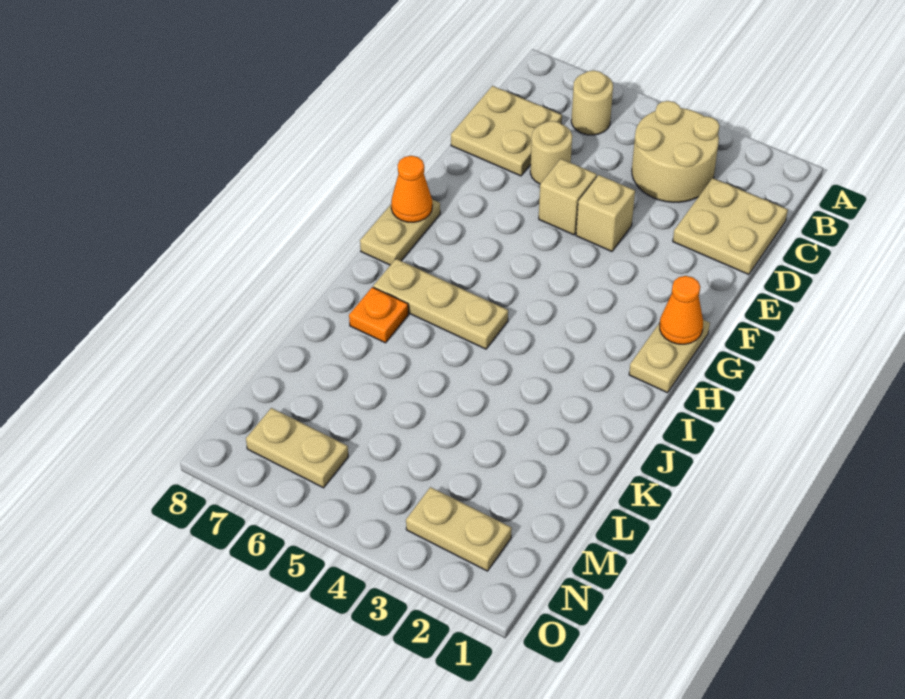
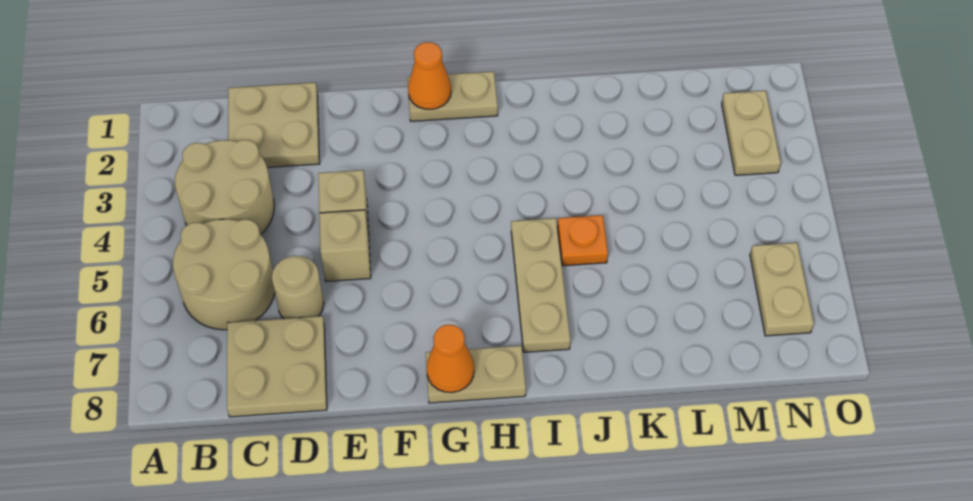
tan 1x1 round brick [571,70,613,135] -> tan 2x2 round brick [173,219,275,330]
orange 1x1 plate [349,287,408,343] -> orange 1x1 plate moved to [558,215,608,266]

